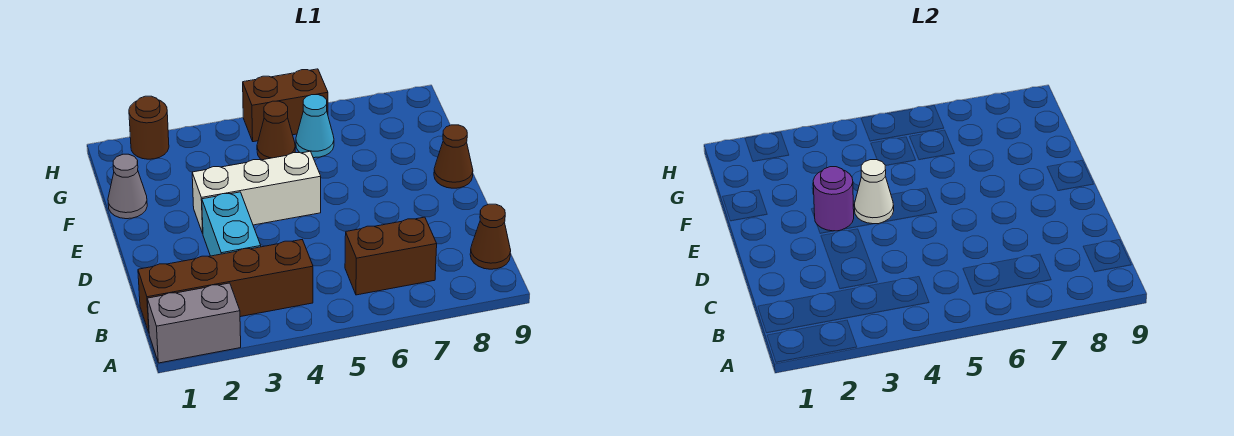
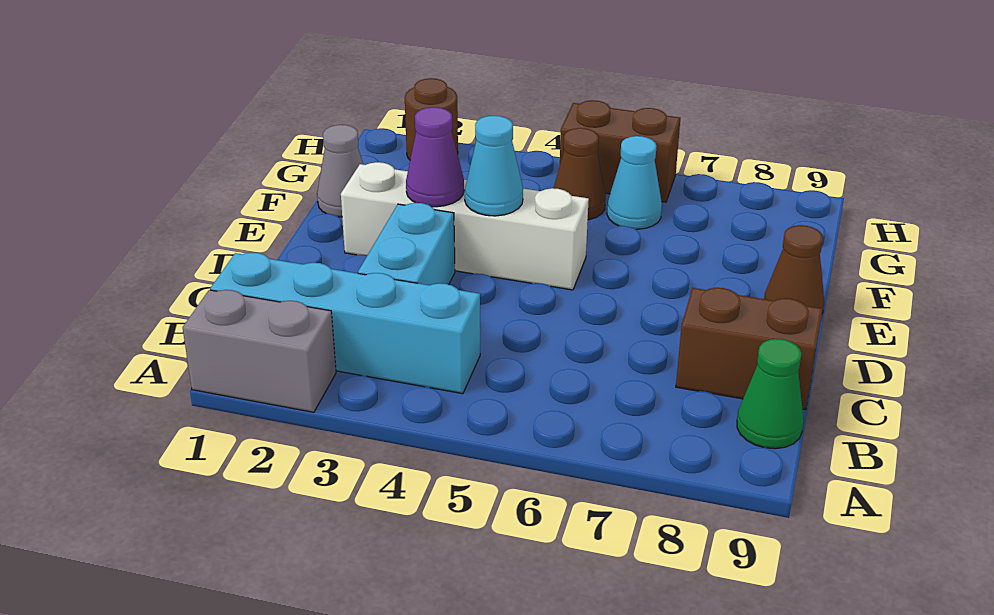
brown 1x4 brick [138,240,313,332] -> cyan 1x4 brick [210,253,480,394]
brown 1x2 brick [345,217,437,295] -> brown 1x2 brick moved to [676,288,823,410]
brown 1x1 cone [470,204,511,269] -> green 1x1 cone [737,339,804,449]
white 1x3 brick [192,151,321,233] -> white 1x4 brick [341,162,589,290]
purple 1x1 round brick [813,167,854,231] -> purple 1x1 cone [406,107,464,207]
white 1x1 cone [854,160,894,224] -> cyan 1x1 cone [465,116,523,216]

